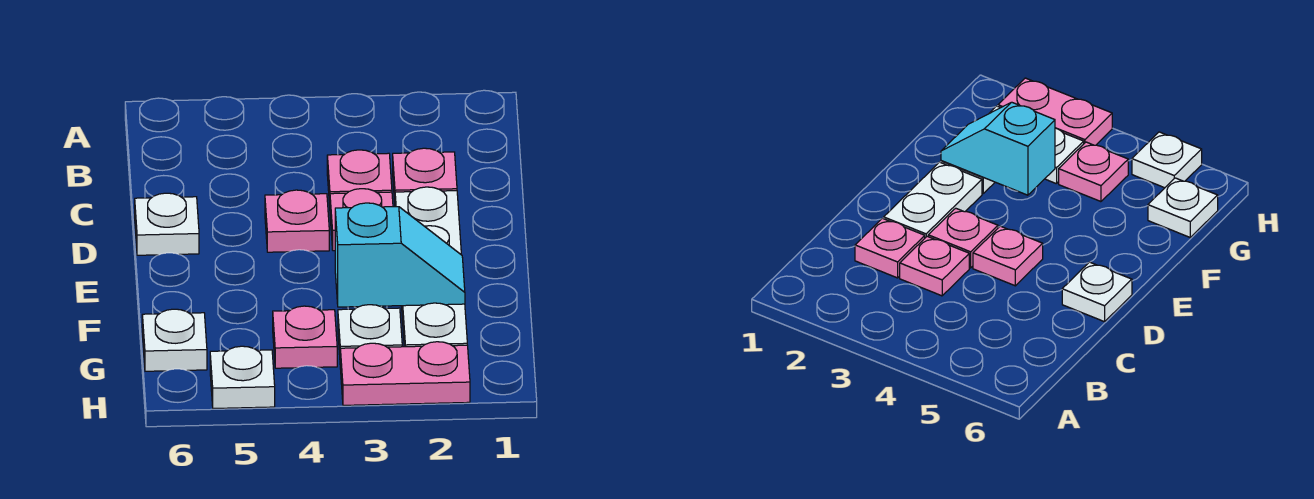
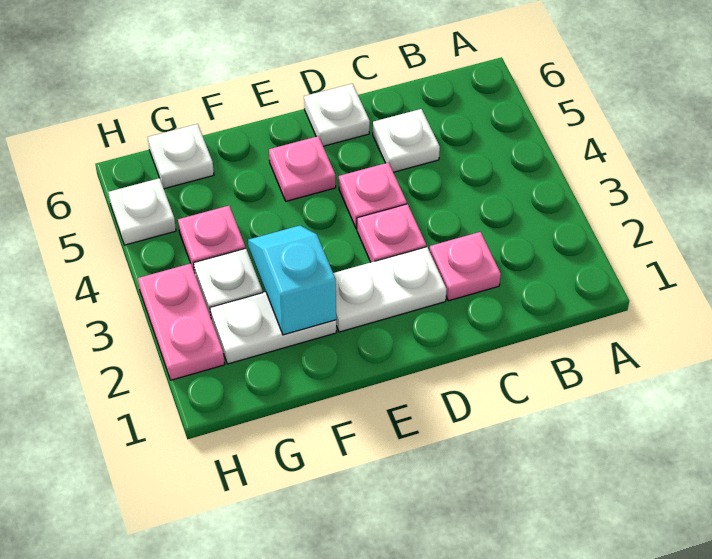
pink 1x1 plate [327,150,392,206] -> pink 1x1 plate moved to [269,136,336,201]
none -> white 1x1 plate [373,109,440,172]
cyan 1x2 slope [335,203,465,307] -> cyan 1x2 slope turned to [248,225,336,335]

